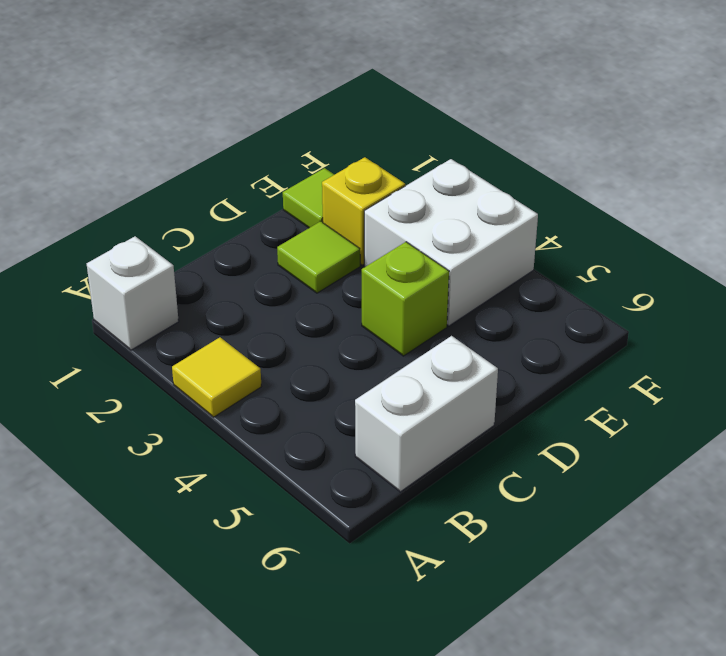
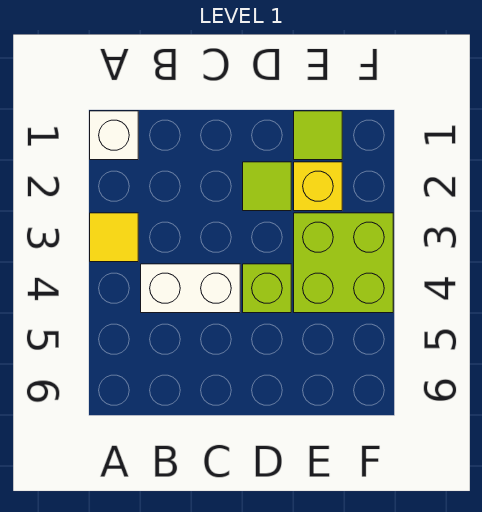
white 1x2 brick [355,336,498,492] -> white 1x2 brick moved to [141,264,240,313]
white 2x2 brick [364,159,538,326] -> lime 2x2 brick [294,213,393,313]

